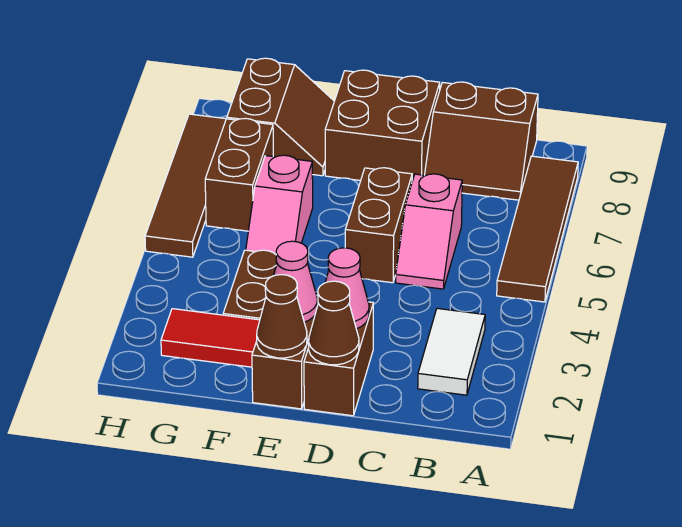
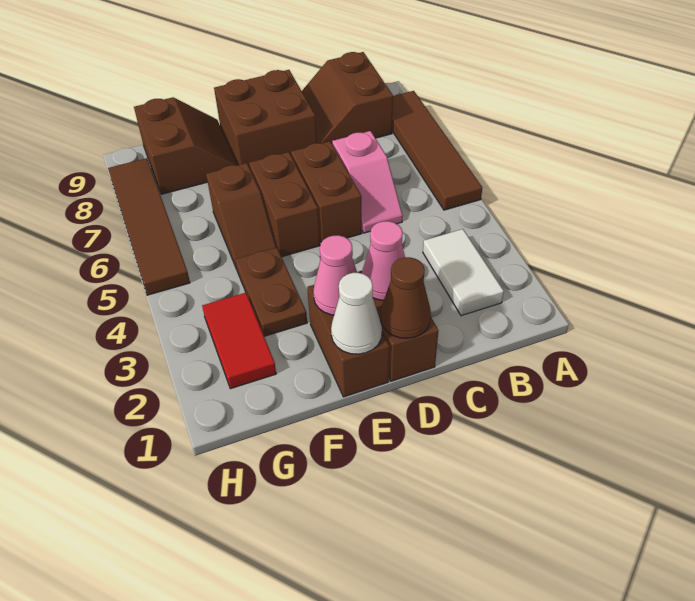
brown 2x2 slope [425,82,538,200] -> brown 2x2 slope turned to [302,52,393,144]
brown 1x1 cone [257,275,307,358] -> white 1x1 cone [331,273,382,354]
red 1x2 tile [161,309,260,367] -> red 1x2 tile turned to [202,293,276,389]
pink 1x2 slope [246,155,313,254] -> brown 1x2 slope [206,163,276,269]
brown 1x2 brick [205,118,273,231] -> brown 1x2 brick moved to [249,152,320,257]

